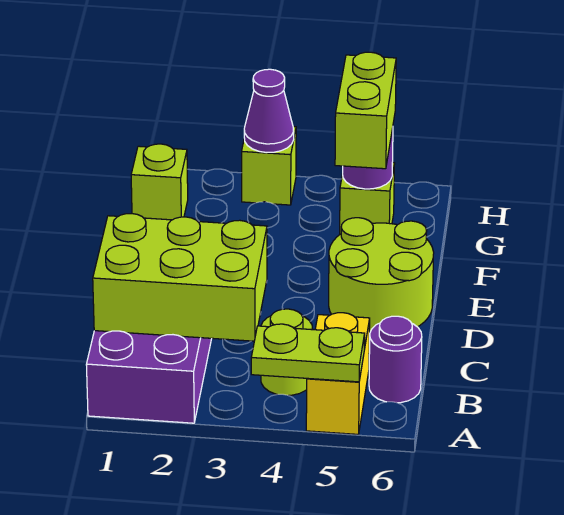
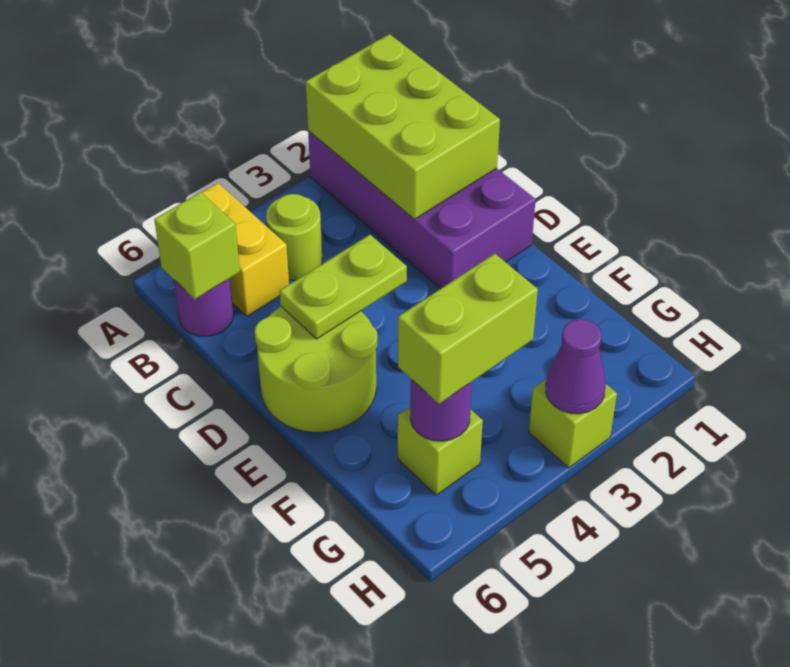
lime 1x2 plate [251,324,365,382] -> lime 1x2 plate moved to [280,235,407,339]
lime 2x3 brick [93,214,267,341] -> lime 2x3 brick turned to [306,34,500,219]
lime 1x2 brick [335,52,396,169] -> lime 1x2 brick turned to [398,254,538,404]
lime 1x1 brick [131,144,188,220] -> lime 1x1 brick moved to [154,192,240,299]

